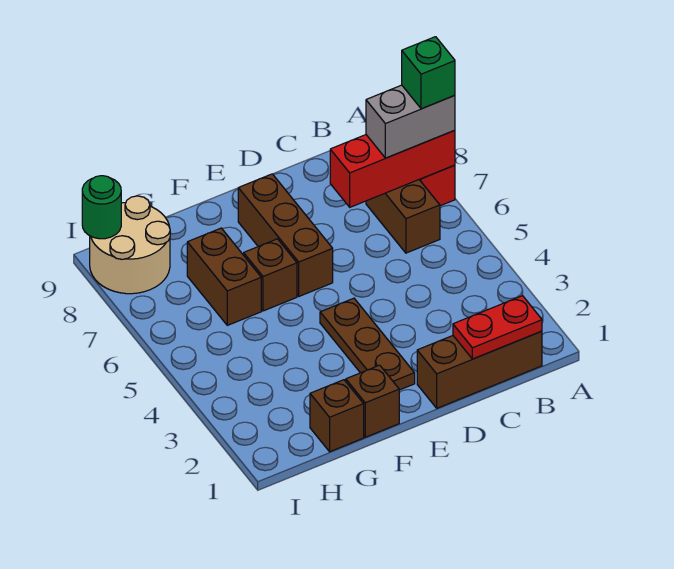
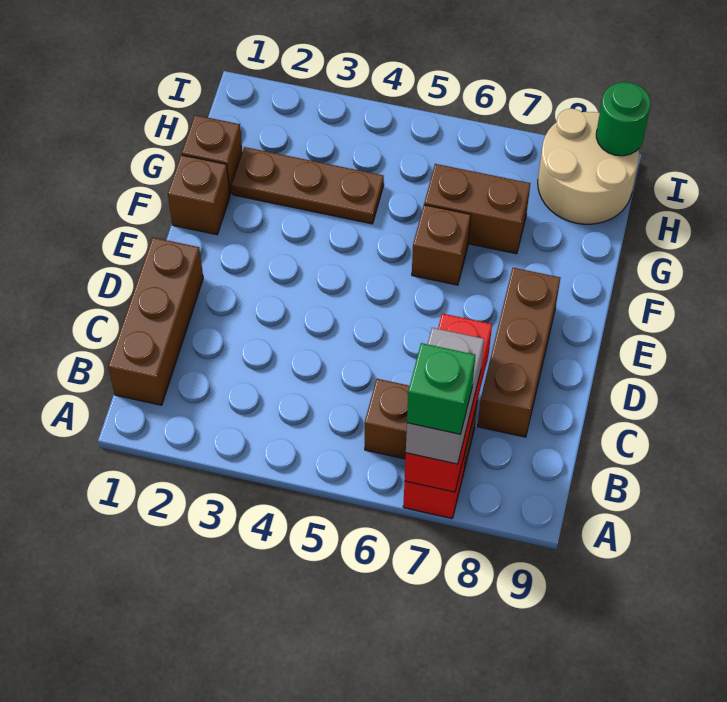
red 1x2 plate [453,296,542,359] -> none
brown 1x3 plate [320,298,415,390] -> brown 1x3 plate moved to [232,147,384,224]
brown 1x3 brick [238,174,333,296] -> brown 1x3 brick turned to [478,268,560,437]

